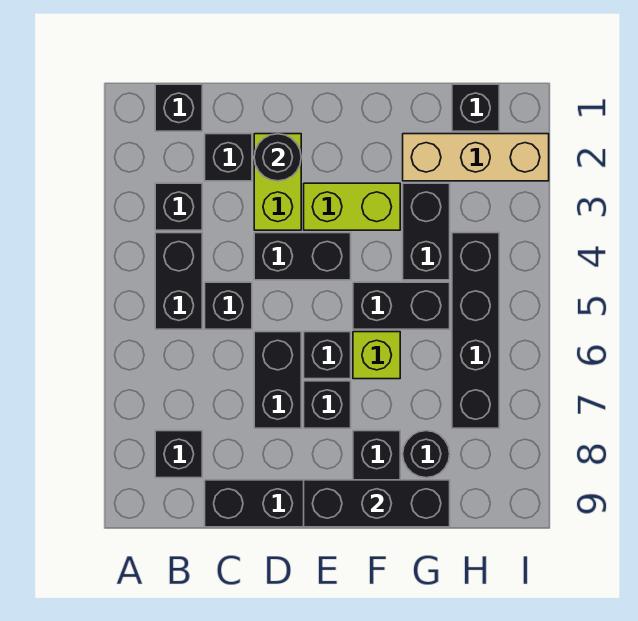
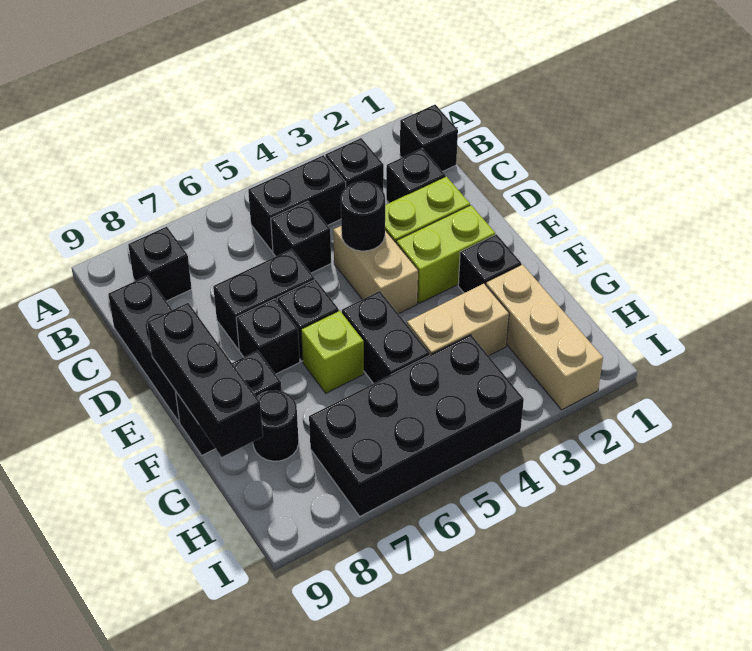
black 1x1 round brick [254,134,301,181] -> black 1x1 round brick moved to [341,181,385,251]
black 1x2 brick [254,233,351,280] -> tan 1x2 brick [333,226,418,314]
lime 1x2 brick [304,183,400,230] -> lime 1x2 brick turned to [396,205,495,303]
black 1x2 brick [403,183,450,280] -> tan 1x2 brick [407,284,509,356]
black 1x1 brick [452,84,499,131] -> black 1x1 brick moved to [458,234,521,293]
black 1x4 brick [452,233,499,428] -> black 2x4 brick [309,335,524,516]

